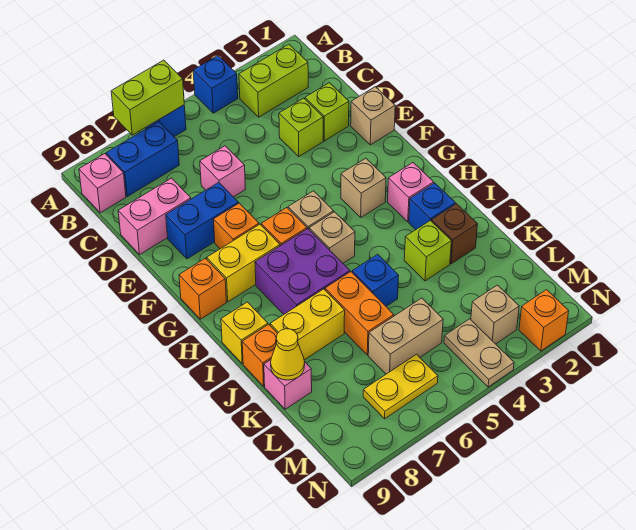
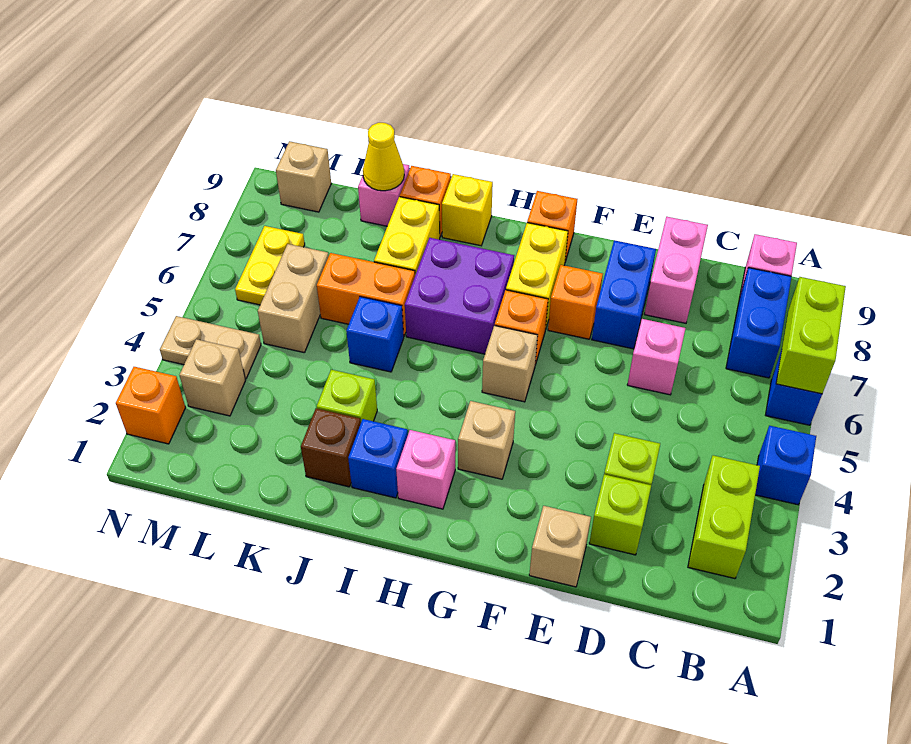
tan 1x1 brick [309,212,355,263] -> tan 1x1 brick moved to [276,141,331,212]

